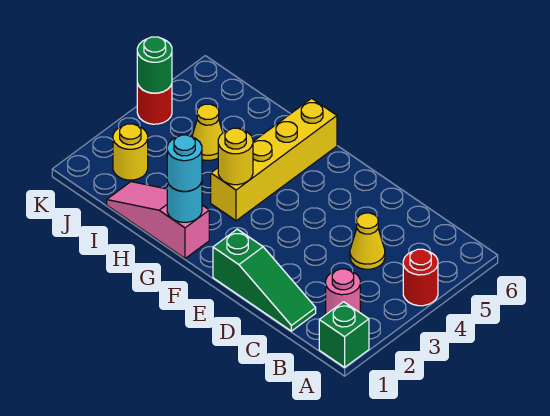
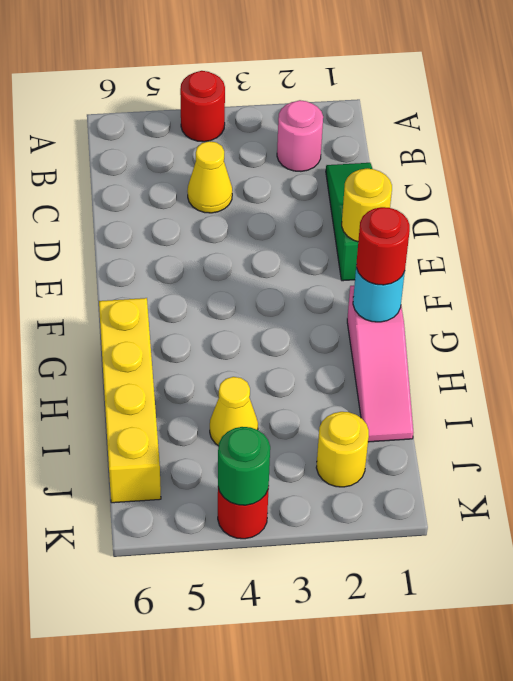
green 1x1 brick [319,302,369,367] -> none
cyan 1x1 round brick [167,135,202,191] -> red 1x1 round brick [356,207,410,285]
yellow 1x4 brick [211,98,337,221] -> yellow 1x4 brick turned to [99,298,161,503]
yellow 1x1 round brick [218,128,253,185] -> yellow 1x1 round brick moved to [342,168,392,242]

